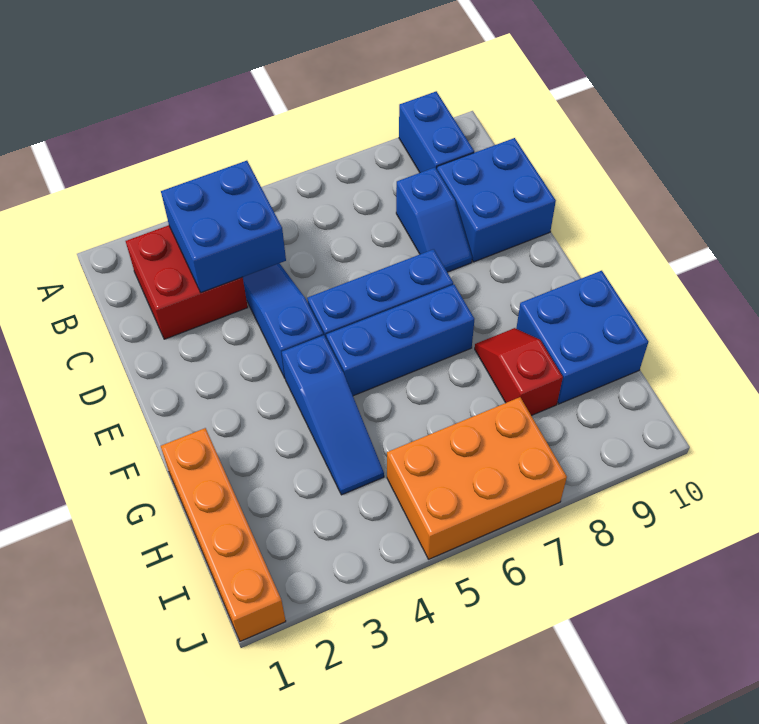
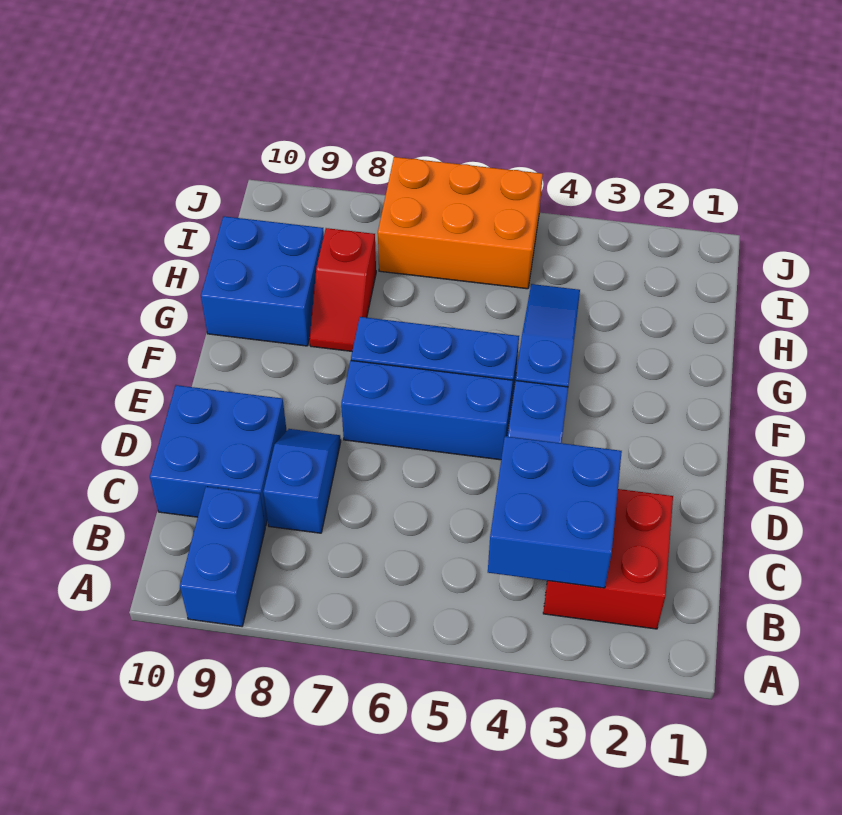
orange 1x4 brick [161,428,286,641] -> none

